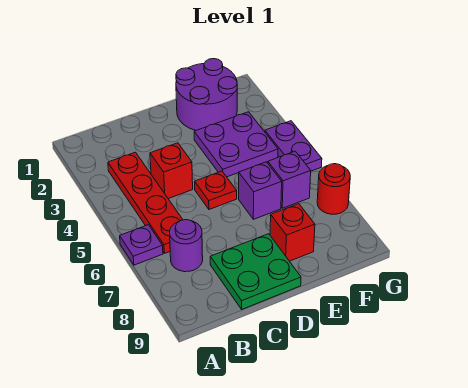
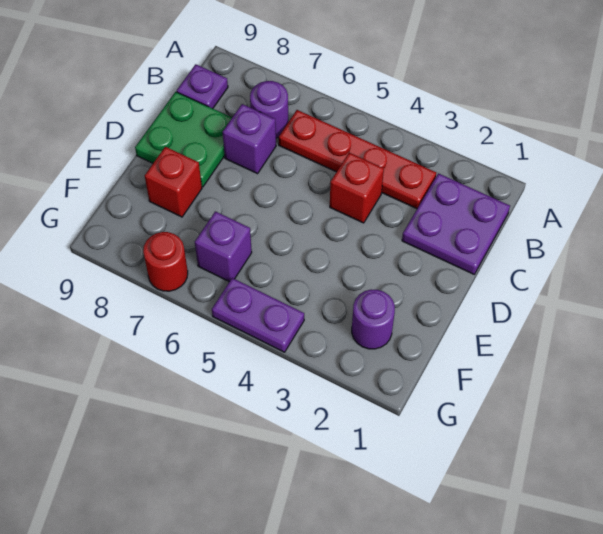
purple 1x1 plate [120,225,163,265] -> purple 1x1 plate moved to [177,64,228,108]
red 1x1 plate [195,171,237,209] -> none
purple 2x2 round brick [176,59,237,130] -> purple 1x1 round brick [352,290,395,349]
purple 2x2 plate [194,112,278,177] -> purple 2x2 plate moved to [402,173,510,274]
purple 1x1 brick [239,162,282,219] -> purple 1x1 brick moved to [223,104,276,174]

